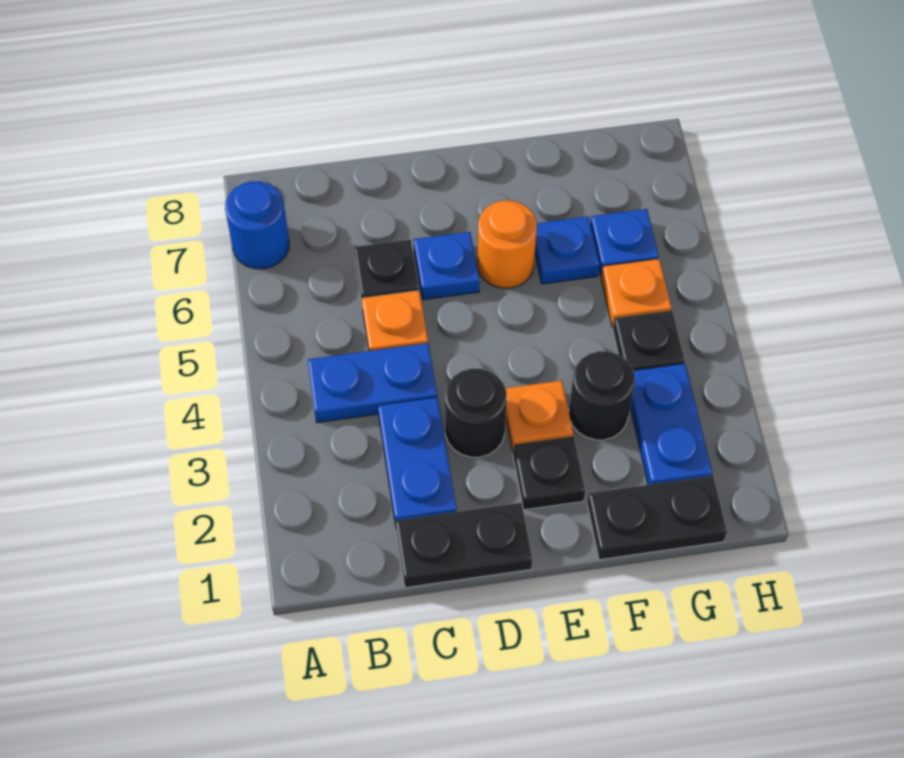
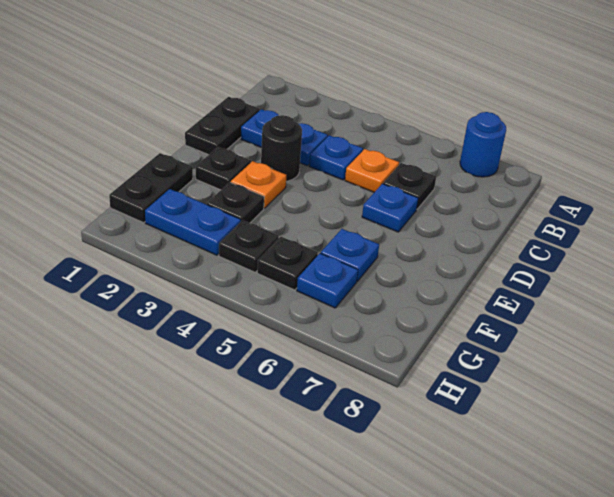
blue 1x2 plate [308,343,437,423] -> blue 1x1 plate [309,135,363,180]
orange 1x1 round brick [477,201,537,288] -> none
black 1x1 round brick [569,351,635,440] -> black 1x1 plate [207,182,264,223]
orange 1x1 plate [601,259,672,327] -> black 1x1 plate [257,237,318,290]

